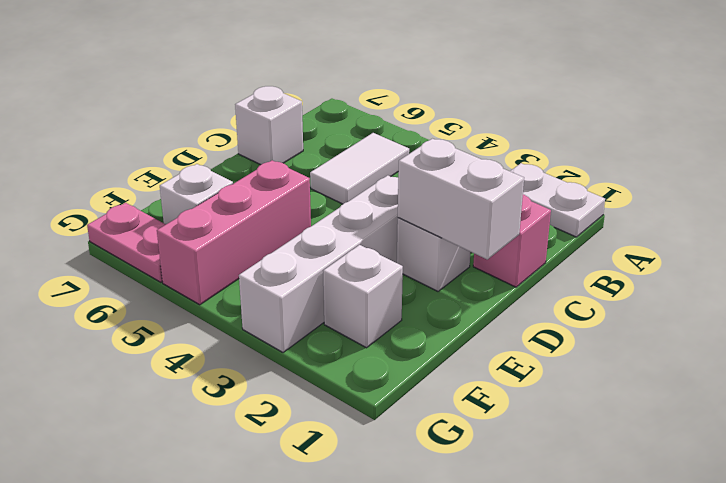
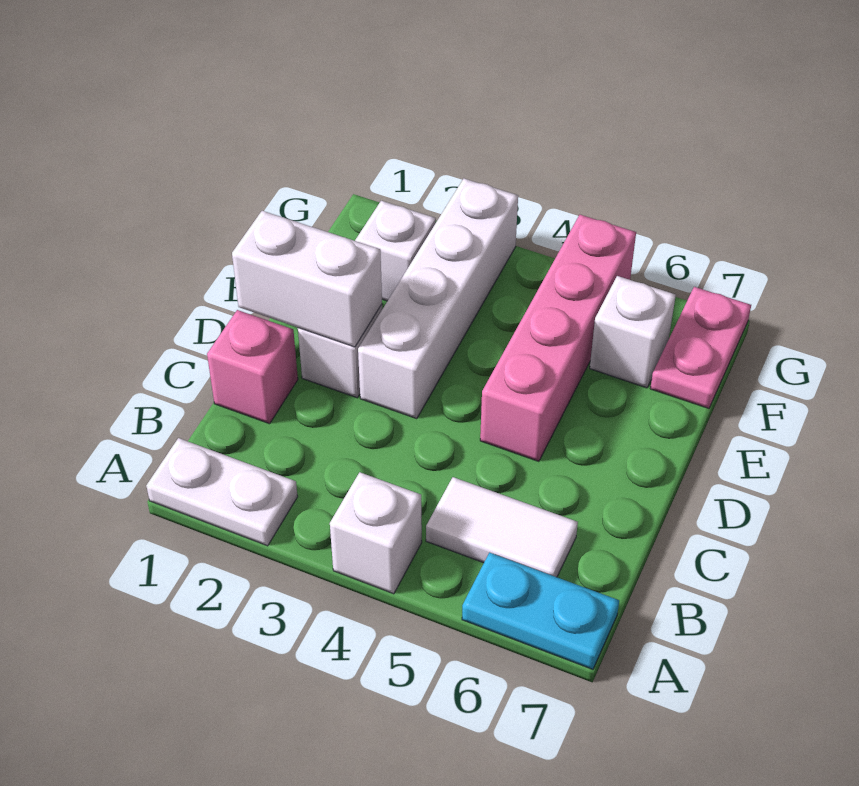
none -> cyan 1x2 plate [462,553,619,669]
white 1x2 tile [310,133,409,204] -> white 1x2 tile turned to [426,477,578,577]
white 1x1 brick [235,86,303,165] -> white 1x1 brick moved to [330,472,422,594]
pink 1x3 brick [157,160,311,305] -> pink 1x4 brick [480,215,636,461]
pink 1x2 plate [87,203,166,282] -> pink 1x2 plate turned to [650,287,751,408]

